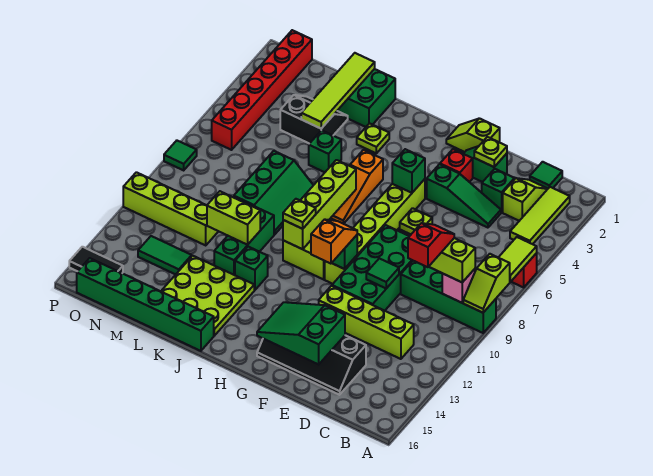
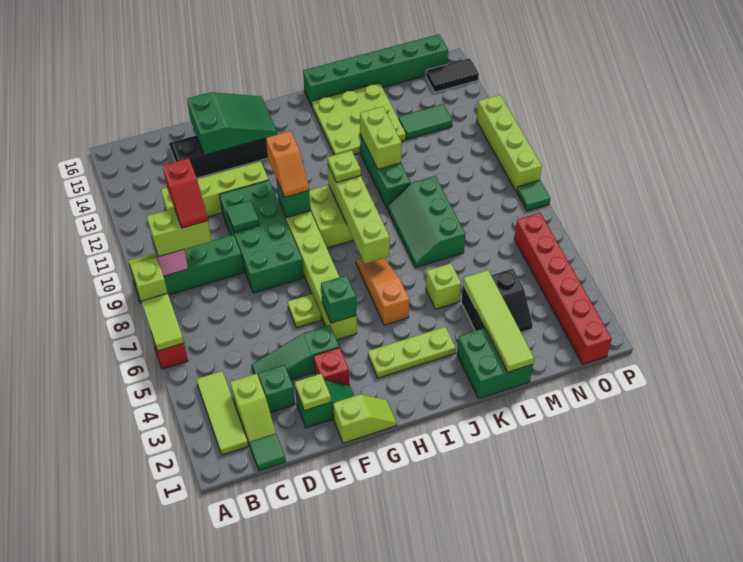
lime 1x1 plate [357,123,389,153] -> lime 1x3 plate [368,327,456,378]
green 1x1 brick [235,247,268,290] -> none
green 1x1 brick [309,130,341,172] -> lime 1x1 brick [426,263,461,309]
lime 1x2 brick [207,191,260,245] -> lime 1x2 brick turned to [360,106,402,169]
lime 1x4 brick [123,172,218,245] -> lime 1x4 brick turned to [477,95,542,192]

